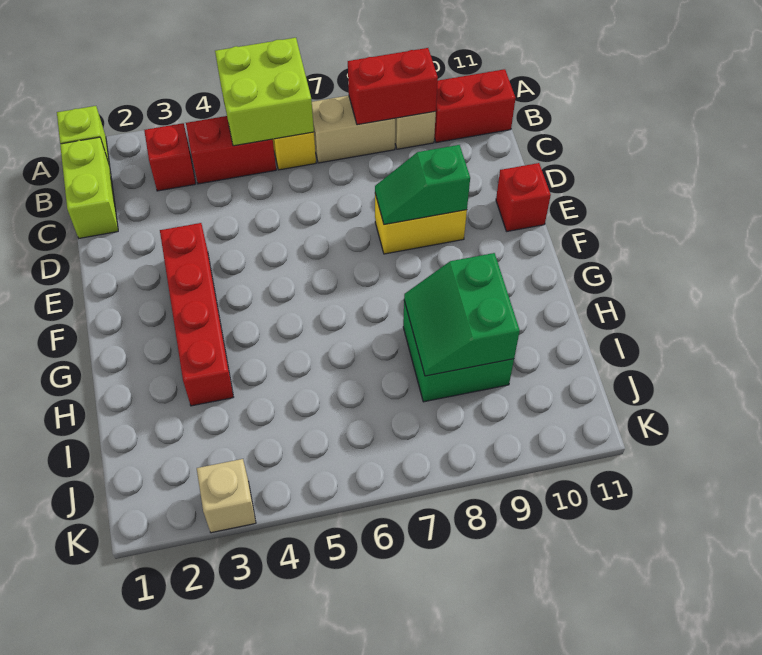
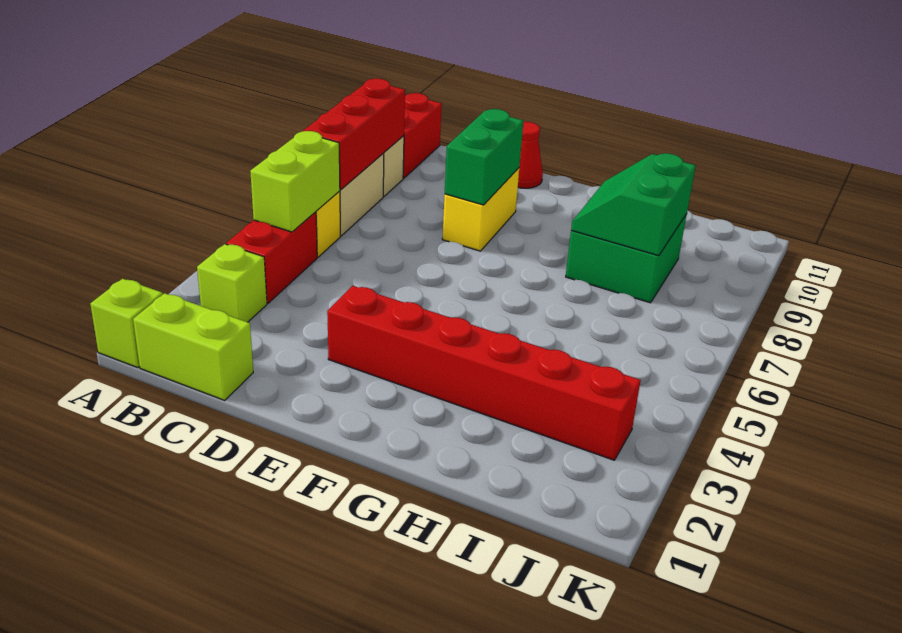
lime 2x2 brick [215,38,314,146] -> lime 1x2 brick [250,131,340,232]
red 1x1 brick [144,123,196,191] -> lime 1x1 brick [197,244,267,322]
red 1x2 brick [348,48,438,125] -> red 1x3 brick [303,79,405,190]
red 1x4 brick [160,223,233,406] -> red 1x6 brick [327,286,641,460]
green 1x2 slope [375,145,470,225] -> green 1x2 brick [445,109,523,205]
red 1x1 brick [496,163,551,231] -> red 1x1 cone [518,122,543,188]
green 2x2 slope [404,253,520,376] -> green 2x2 slope turned to [571,153,696,256]
tan 1x1 brick [197,459,256,533] -> none

